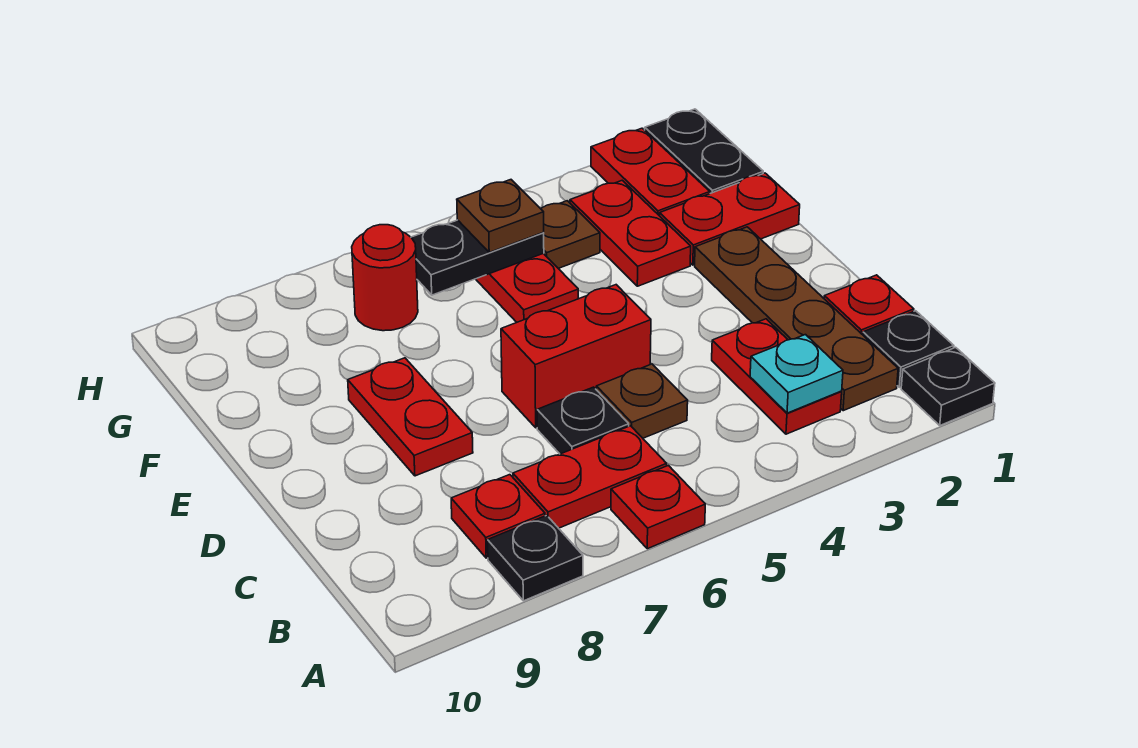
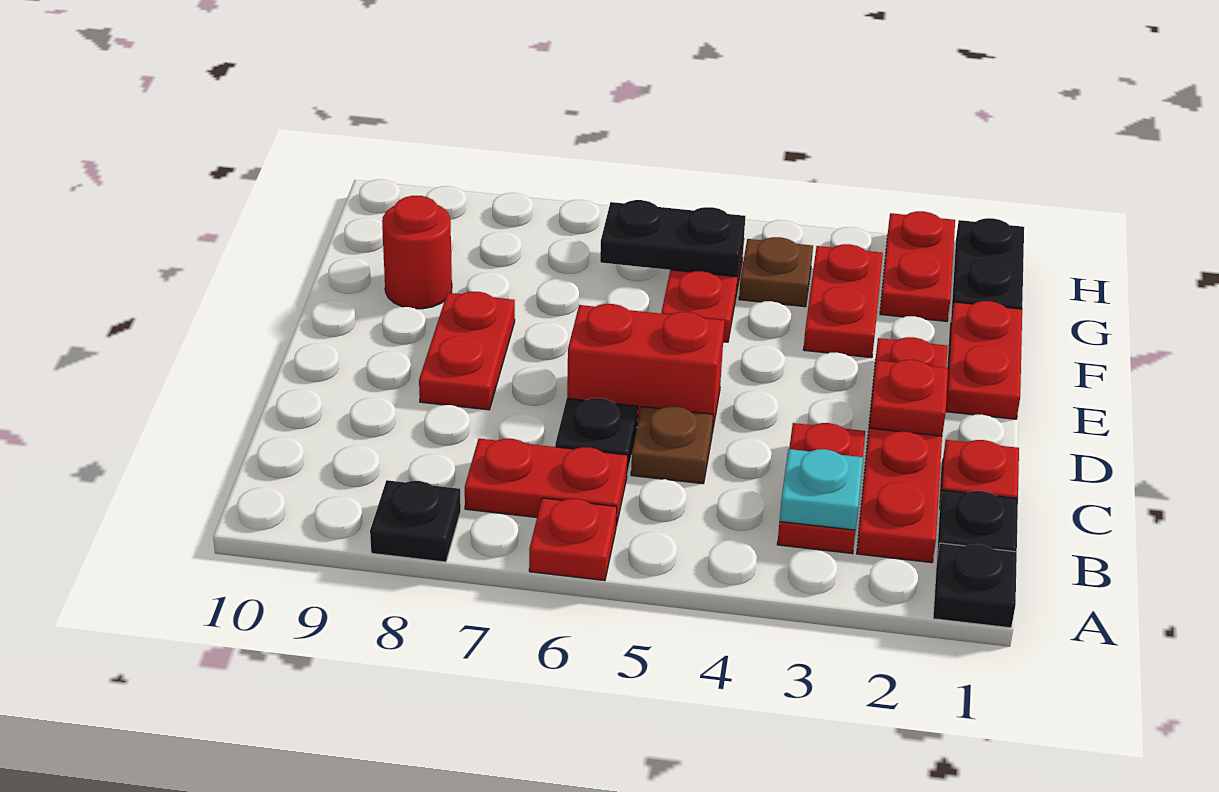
brown 1x4 plate [695,227,898,411] -> red 1x4 plate [857,337,948,563]
red 1x1 plate [451,475,545,558] -> red 1x1 plate moved to [869,360,948,436]
red 1x2 plate [660,173,800,265] -> red 1x2 plate turned to [946,301,1022,419]
brown 1x1 plate [457,180,544,252] -> none
red 1x1 round brick [352,225,418,331] -> red 1x1 round brick moved to [382,196,452,309]

